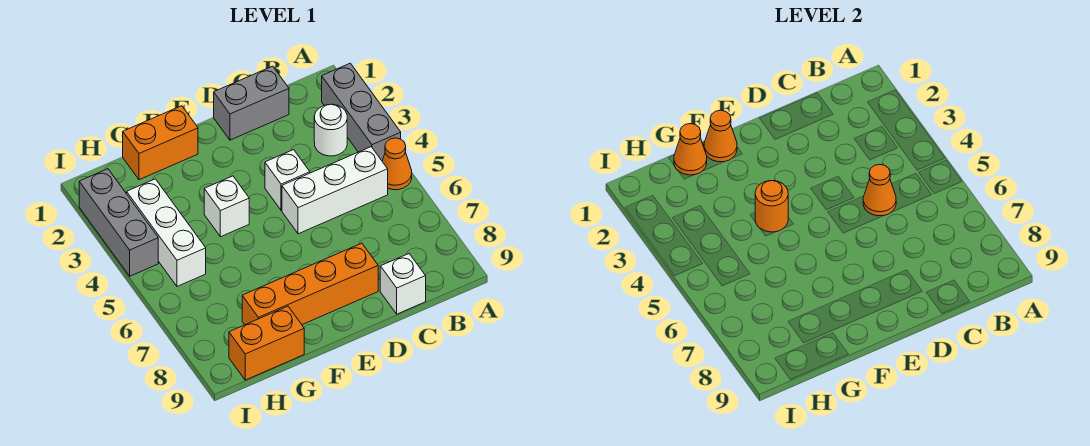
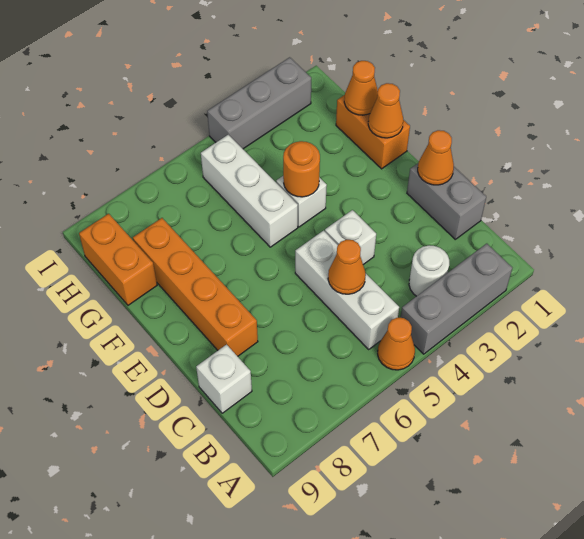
none -> orange 1x1 cone [418,130,454,185]
white 1x3 brick [127,179,206,286] -> white 1x3 brick turned to [201,135,298,247]

